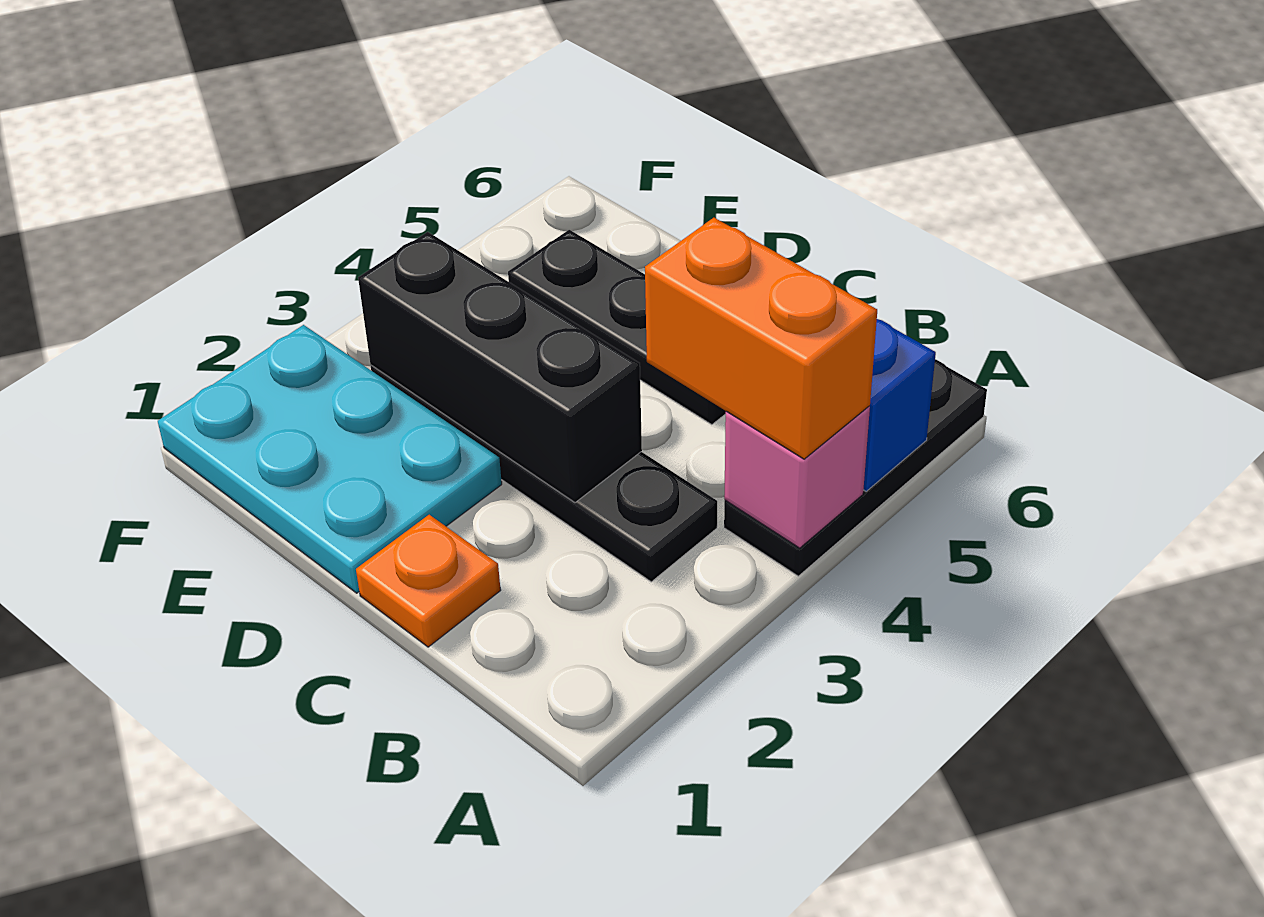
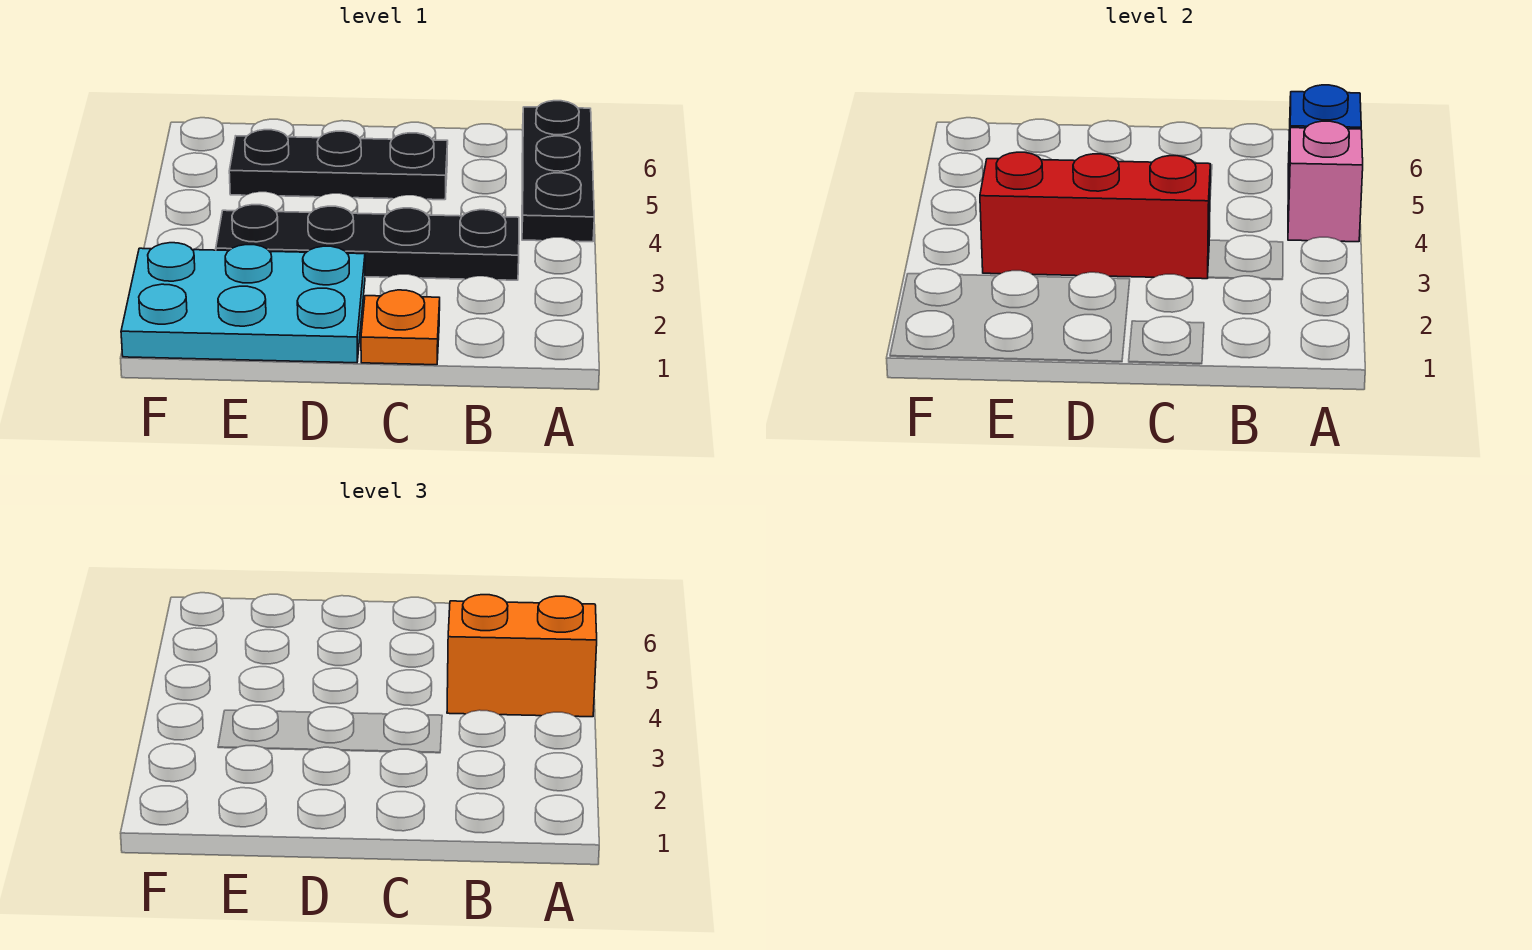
black 1x3 brick [358,232,642,503] -> red 1x3 brick [980,152,1210,279]

